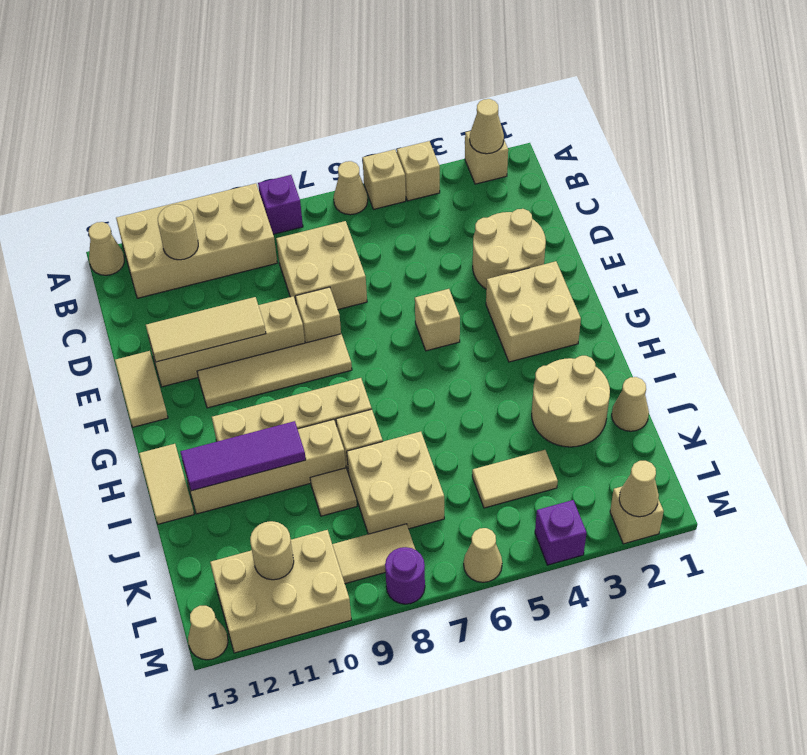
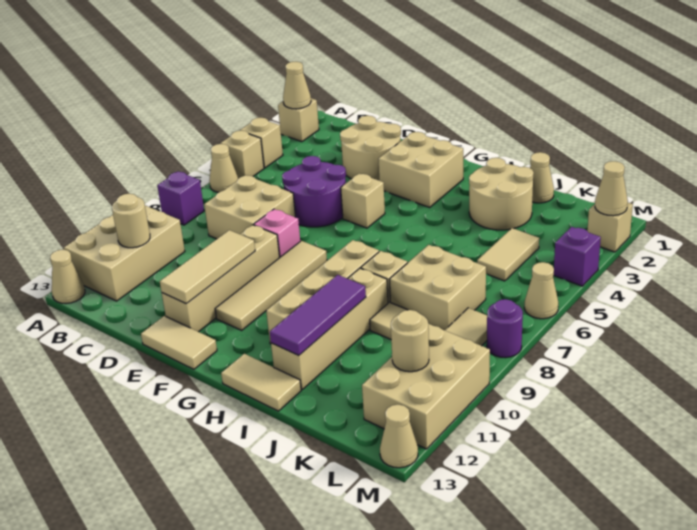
tan 2x4 brick [116,183,277,298] -> tan 2x3 brick [64,206,185,301]
none -> purple 2x2 round brick [282,156,346,227]
tan 1x1 brick [295,287,341,343] -> pink 1x1 brick [254,209,300,257]

